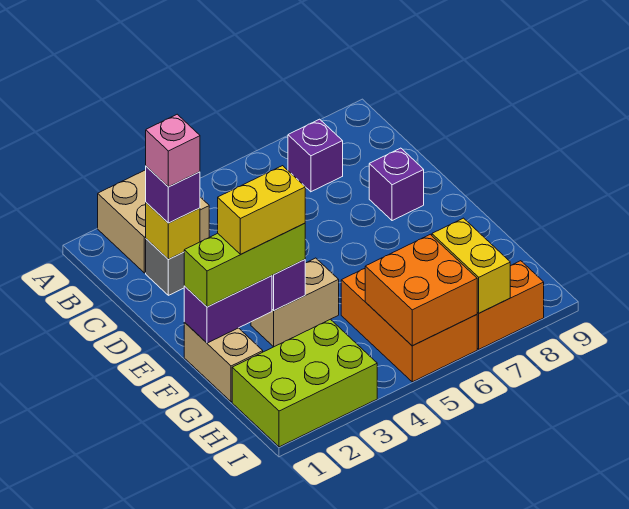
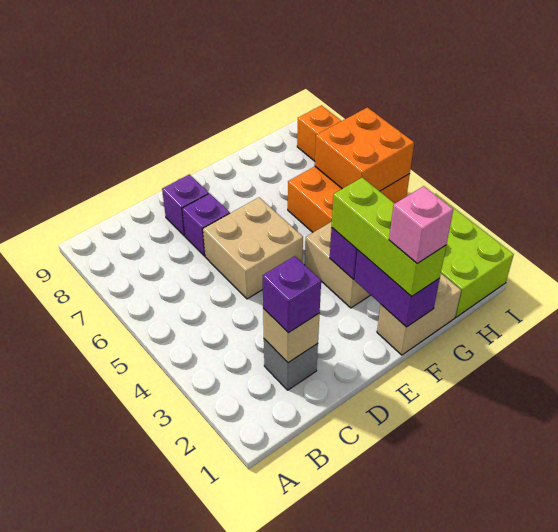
tan 2x2 brick [98,170,209,273] -> tan 2x2 brick moved to [203,197,303,299]
purple 1x1 brick [288,119,343,192] -> purple 1x1 brick moved to [182,193,230,256]
yellow 1x1 brick [146,203,200,259] -> tan 1x1 brick [263,309,320,363]
pink 1x1 brick [146,114,200,187] -> pink 1x1 brick moved to [389,186,453,263]
yellow 1x2 brick [218,166,305,254] -> none
yellow 1x2 brick [432,218,510,313] -> none

